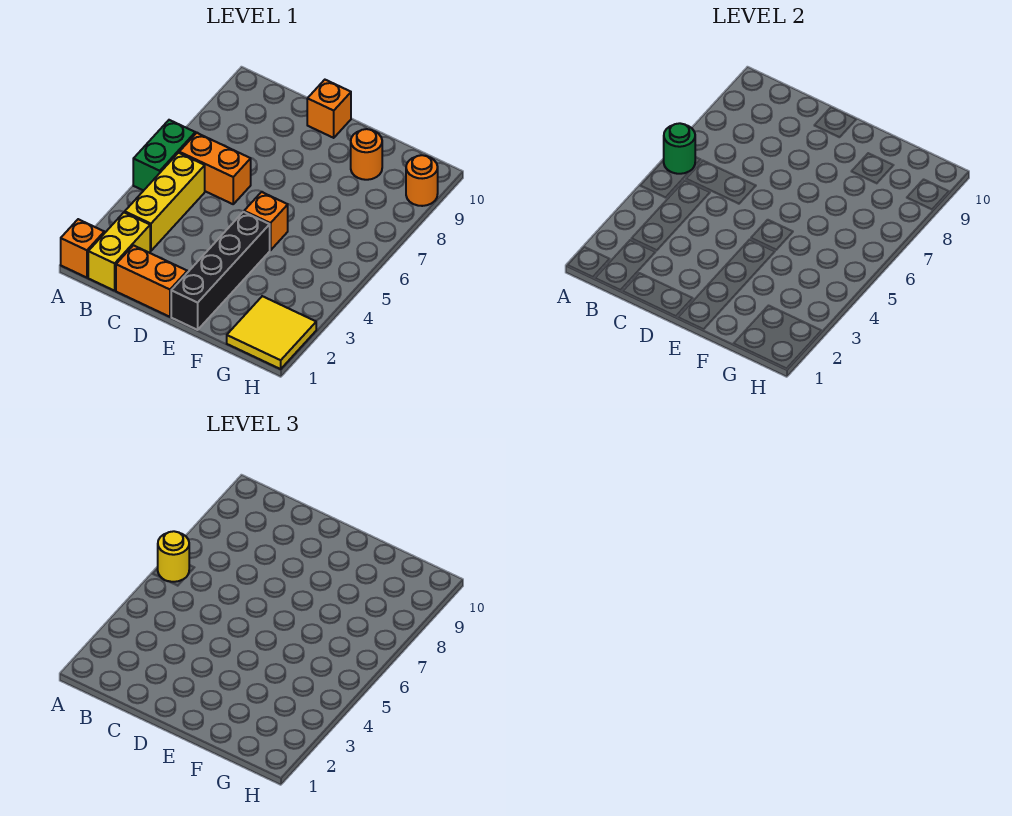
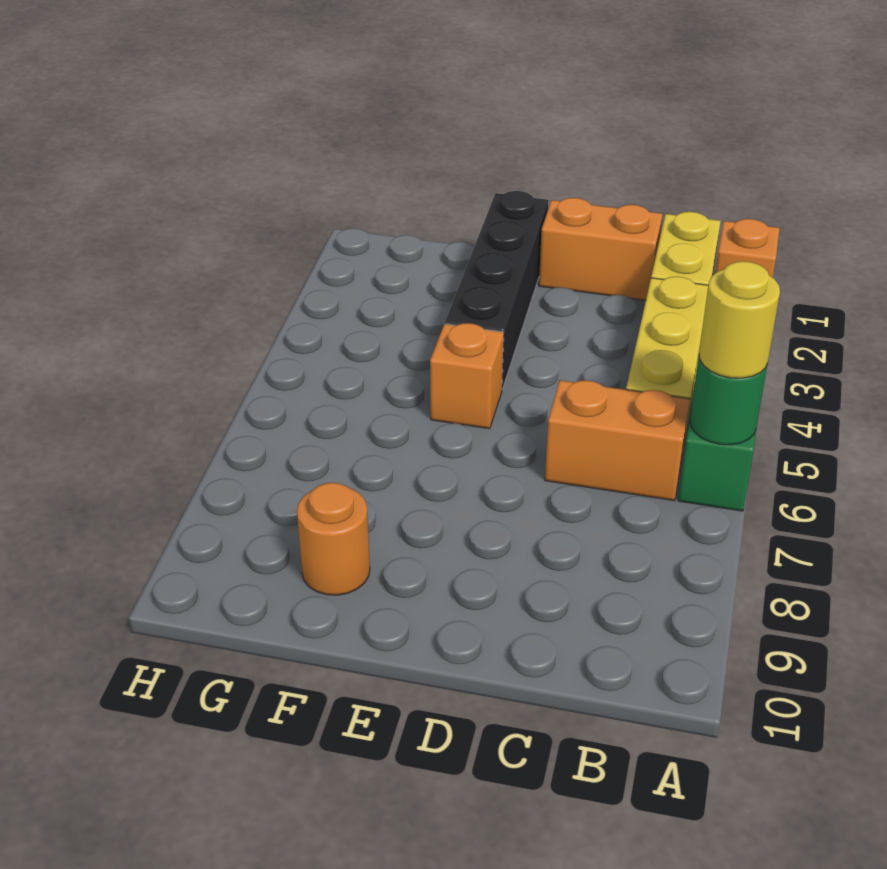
orange 1x1 brick [307,80,351,138] -> none
yellow 2x2 tile [227,296,316,369] -> none
orange 1x1 round brick [406,155,438,206] -> none

